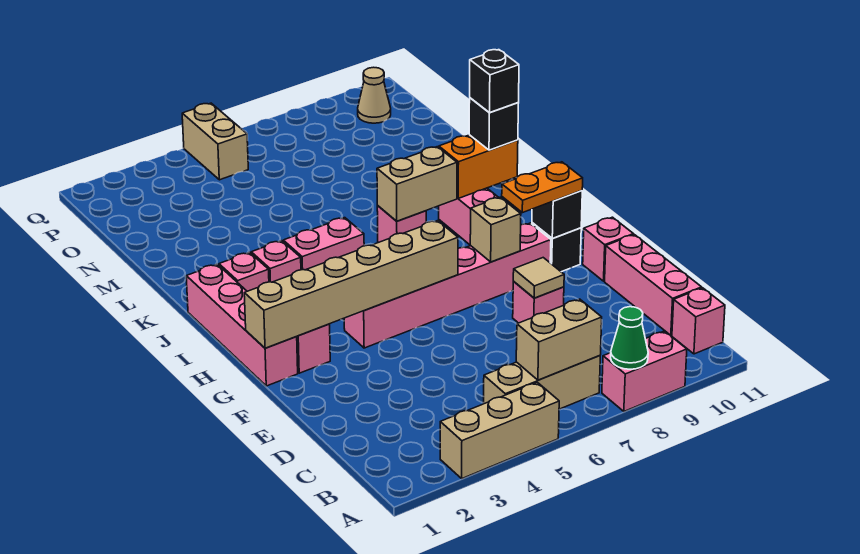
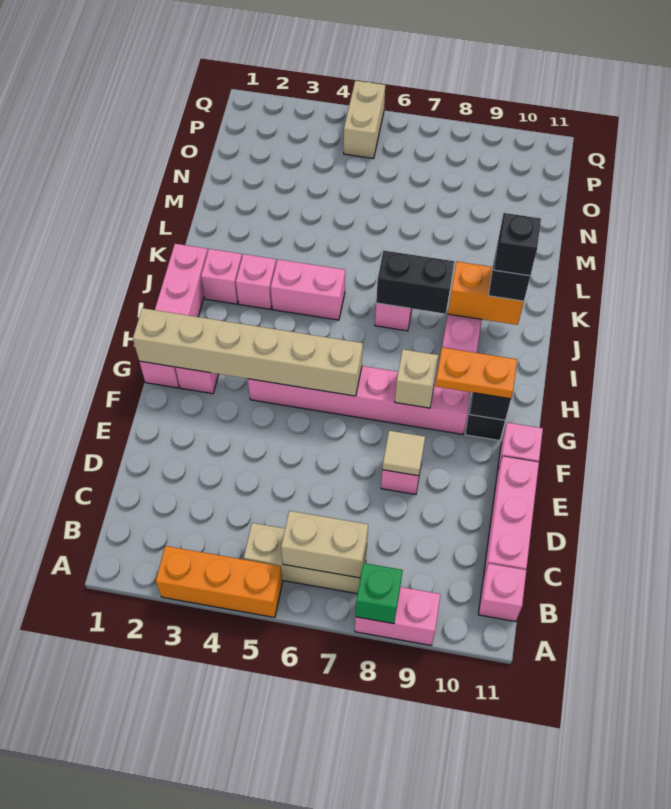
tan 1x3 brick [440,382,559,478] -> orange 1x3 brick [156,546,283,617]
green 1x1 cone [611,307,648,369] -> green 1x1 brick [356,563,403,624]
tan 1x2 brick [377,147,457,221] -> black 1x2 brick [376,251,454,314]
tan 1x1 cone [358,67,391,123] -> none

